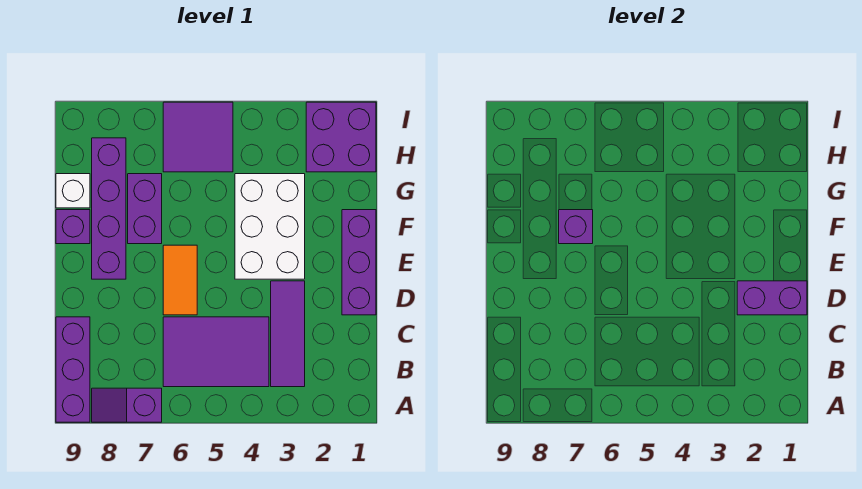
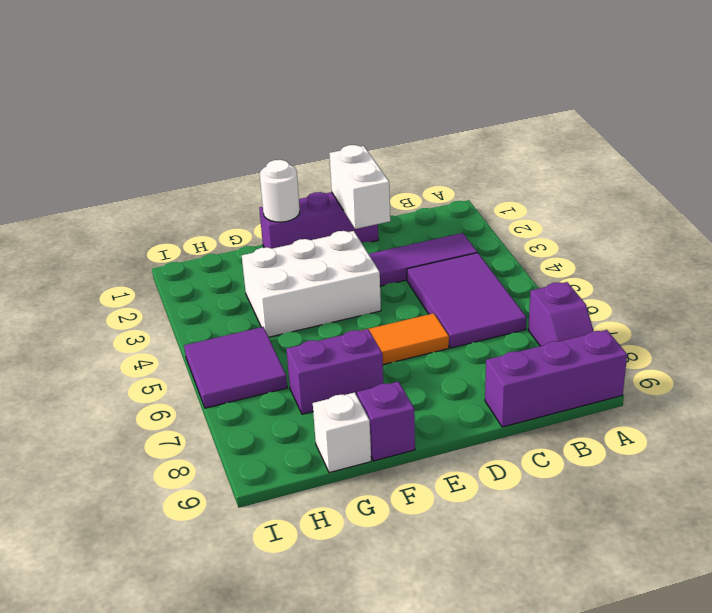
purple 1x2 brick [737,281,807,315] -> white 1x2 brick [329,145,390,229]
purple 1x4 brick [92,138,126,279] -> none
none -> white 1x1 round brick [260,160,300,222]
purple 1x1 brick [559,210,593,244] -> none
purple 2x2 brick [306,102,376,172] -> none

